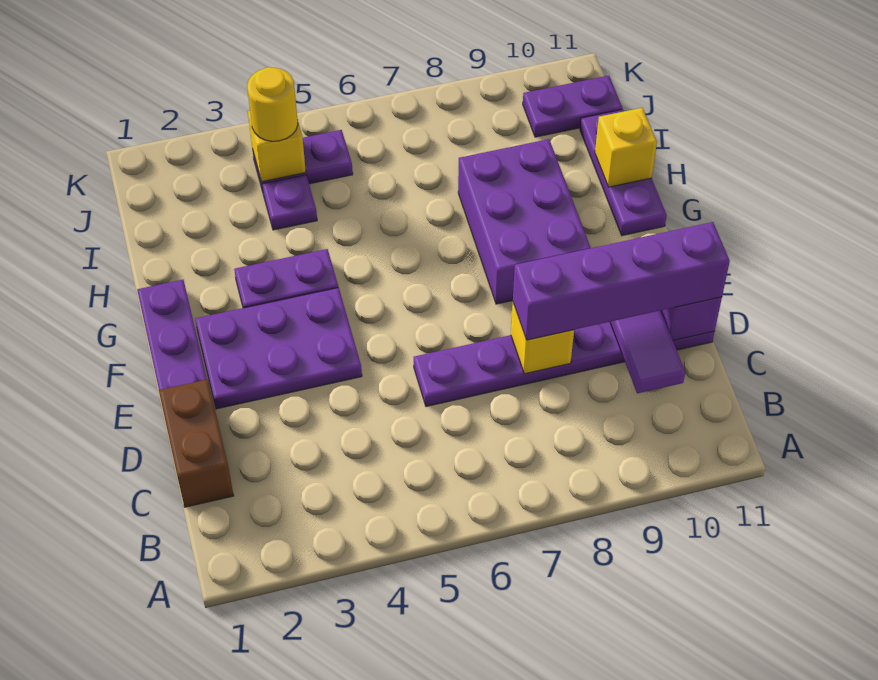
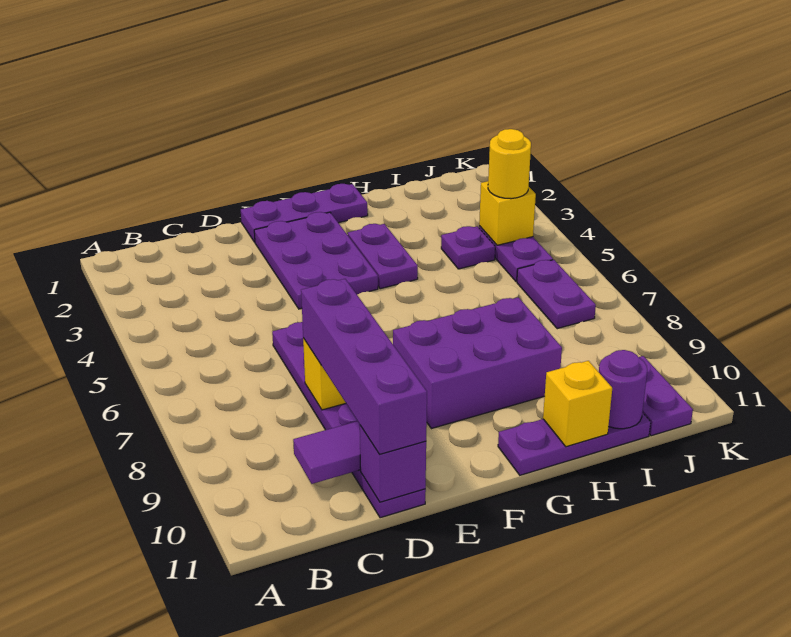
brown 1x2 brick [159,379,234,507] -> none
none -> purple 1x1 round brick [599,350,647,429]
none -> purple 1x2 plate [517,260,596,329]

